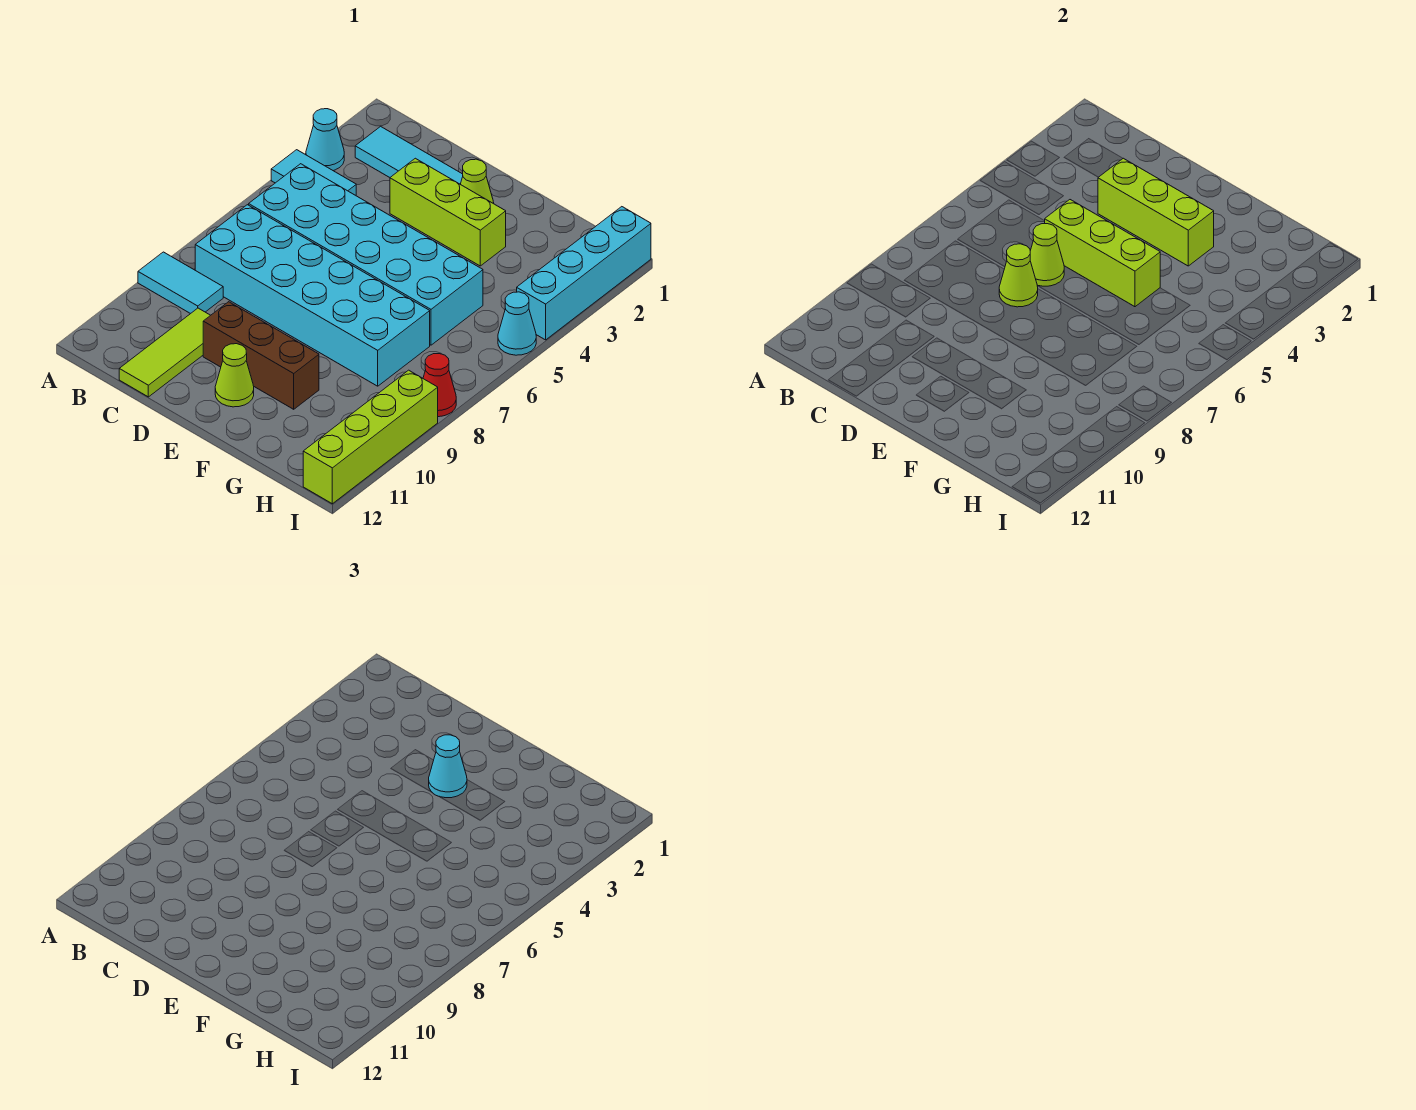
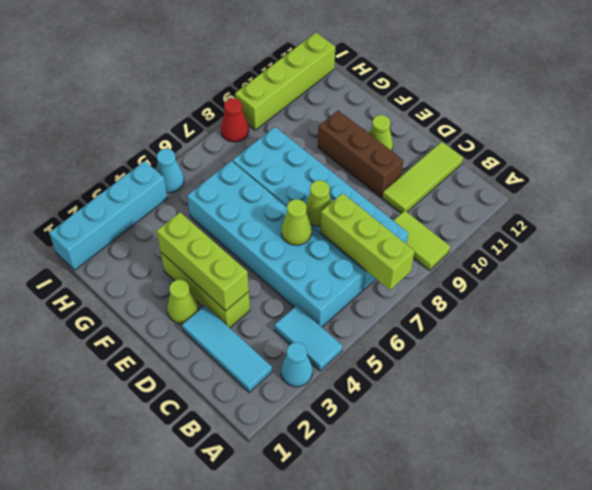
cyan 1x2 tile [138,252,223,314] -> lime 1x2 tile [393,211,450,270]
lime 1x3 brick [1045,200,1160,307] -> lime 1x3 brick moved to [320,193,415,290]
cyan 1x1 cone [429,735,467,798] -> none

